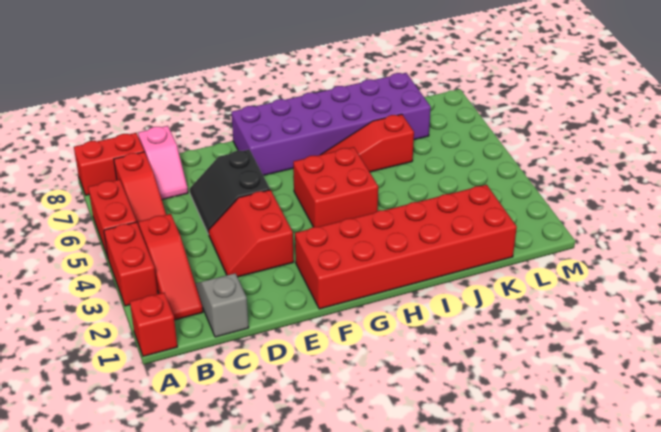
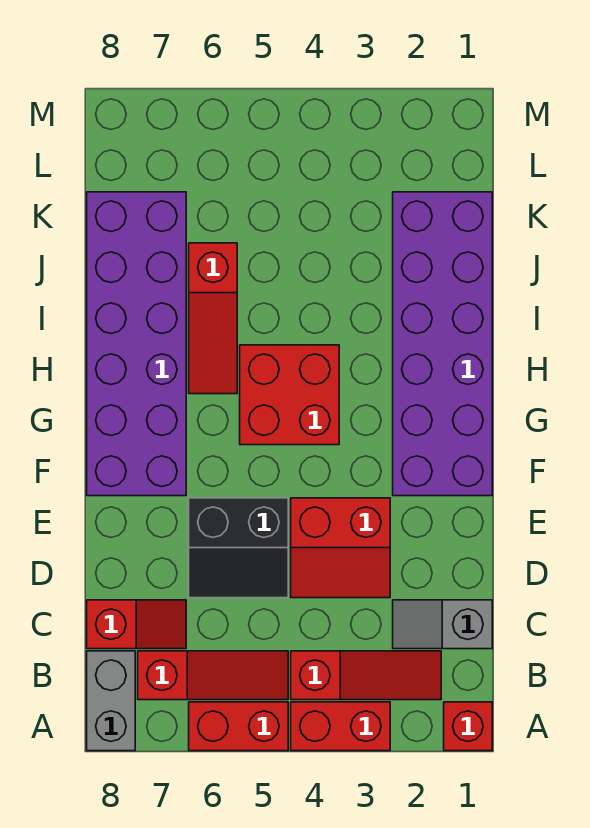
red 1x2 brick [74,133,144,195] -> grey 1x2 brick [87,651,135,751]
pink 1x2 slope [138,126,188,199] -> red 1x2 slope [87,600,186,649]
red 2x6 brick [295,185,517,309] -> purple 2x6 brick [393,192,492,496]

